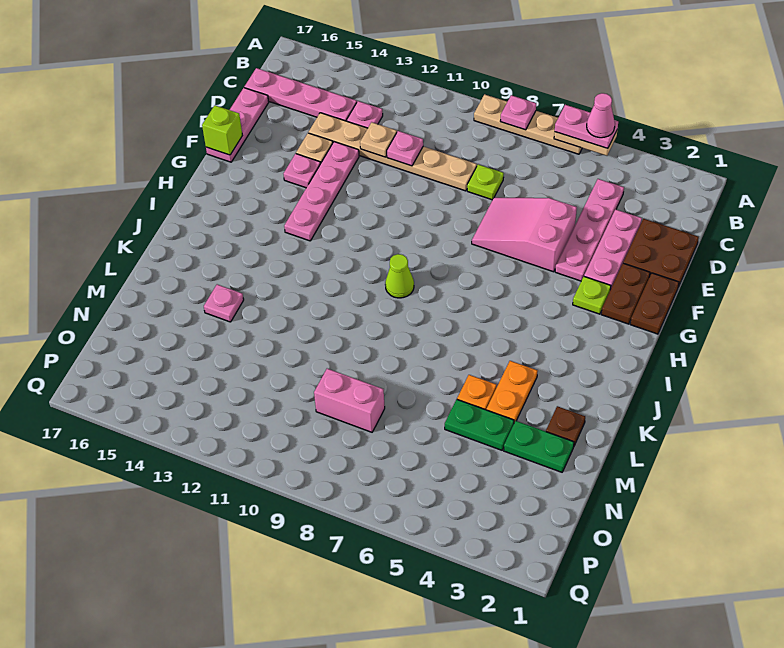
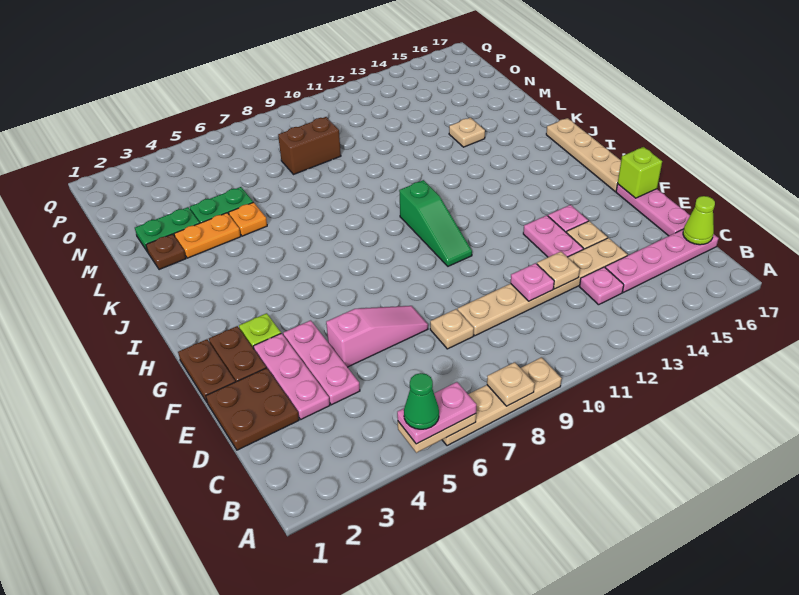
pink 1x1 cone [587,93,615,138] -> green 1x1 cone [404,373,439,429]
pink 1x1 plate [501,95,536,130] -> tan 1x1 plate [487,362,535,406]
pink 1x4 plate [555,179,624,281] -> pink 1x3 plate [283,320,360,405]
lime 1x1 plate [467,164,504,200] -> tan 1x1 plate [430,309,474,349]
pink 2x3 slope [472,198,577,272] -> pink 1x3 slope [326,306,428,367]
pink 1x4 plate [284,142,359,241] -> pink 1x2 plate [523,215,583,257]
none -> green 1x3 slope [399,180,472,266]
none -> tan 1x4 plate [546,118,621,191]
lime 1x1 cone [385,254,414,298] -> lime 1x1 cone moved to [683,196,715,245]
orange 1x2 plate [486,361,538,422] -> orange 1x2 plate turned to [174,213,241,258]
pink 1x1 plate [204,284,244,322] -> tan 1x1 plate [449,118,485,147]
pink 1x2 brick [314,369,385,432] -> brown 1x2 brick [278,117,341,175]

